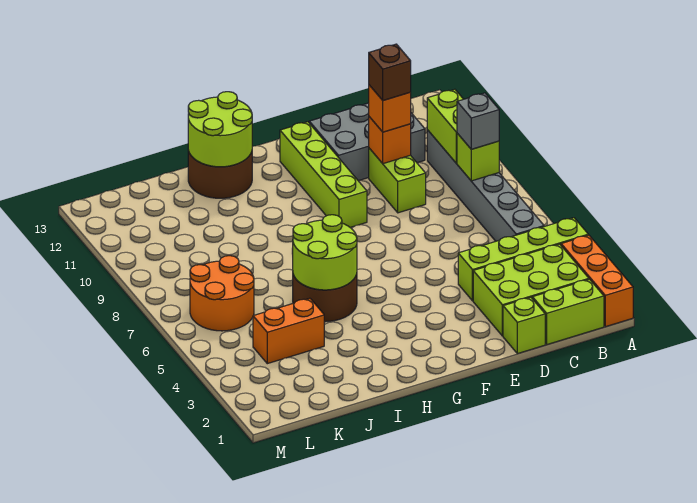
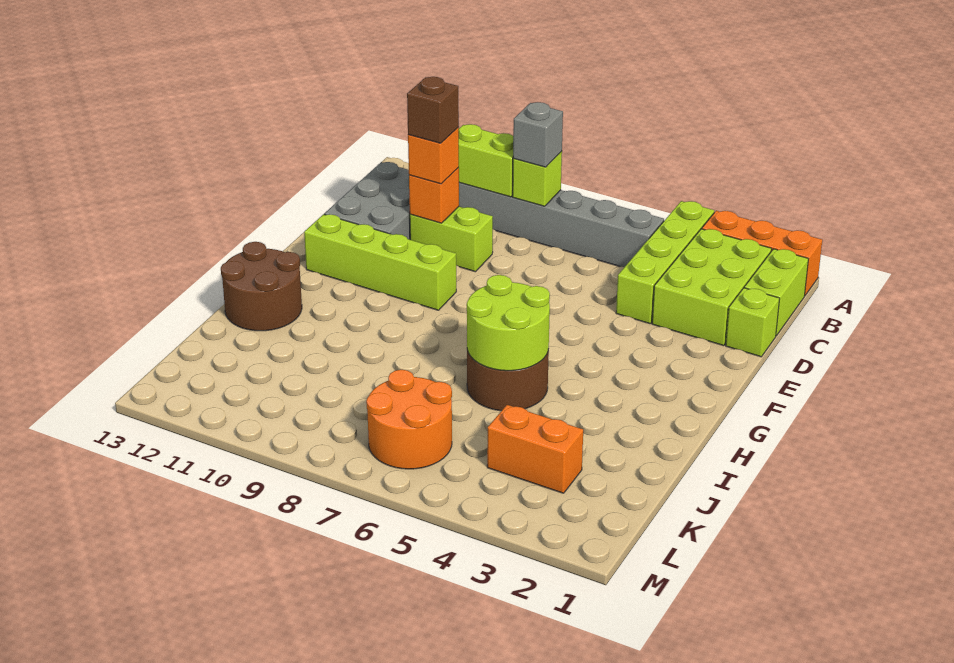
lime 2x2 round brick [188,92,252,167] -> none
orange 1x2 brick [253,298,324,364] -> orange 1x2 brick turned to [487,405,583,493]

